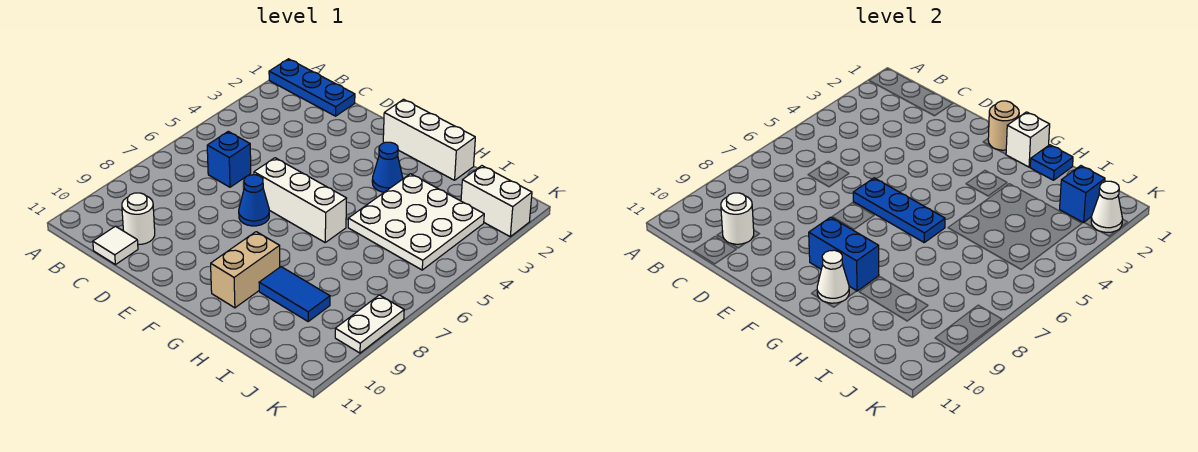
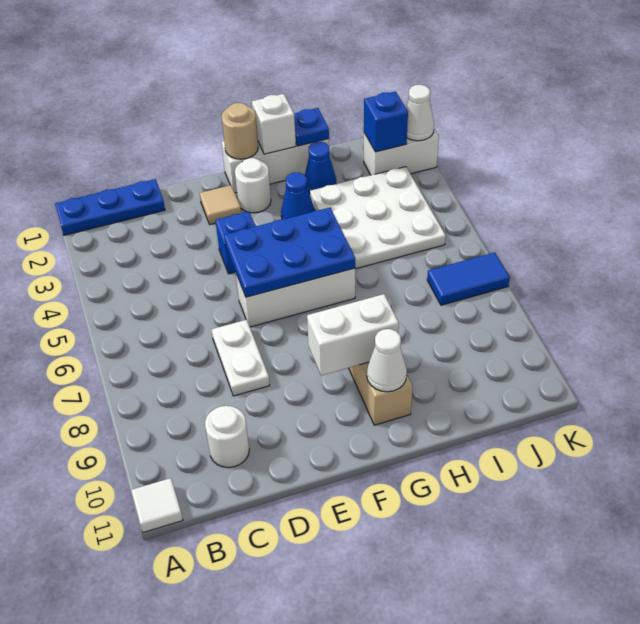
blue 1x1 brick [207,131,251,187] -> blue 1x1 brick moved to [215,211,255,274]
white 1x1 round brick [721,193,754,244] -> white 1x1 round brick moved to [235,158,271,213]
white 1x1 tile [93,226,138,265] -> white 1x1 tile moved to [131,478,183,533]
none -> tan 1x1 tile [200,185,241,224]
blue 1x3 plate [853,178,945,242] -> blue 2x3 plate [224,208,355,297]
blue 1x1 cone [239,175,269,226] -> blue 1x1 cone moved to [305,142,336,194]
blue 1x2 brick [809,217,879,291] -> white 1x2 brick [307,294,399,376]
blue 1x2 tile [259,267,330,321] -> blue 1x2 tile moved to [427,252,510,305]
white 1x2 plate [335,295,404,353] -> white 1x2 plate moved to [211,320,270,396]

